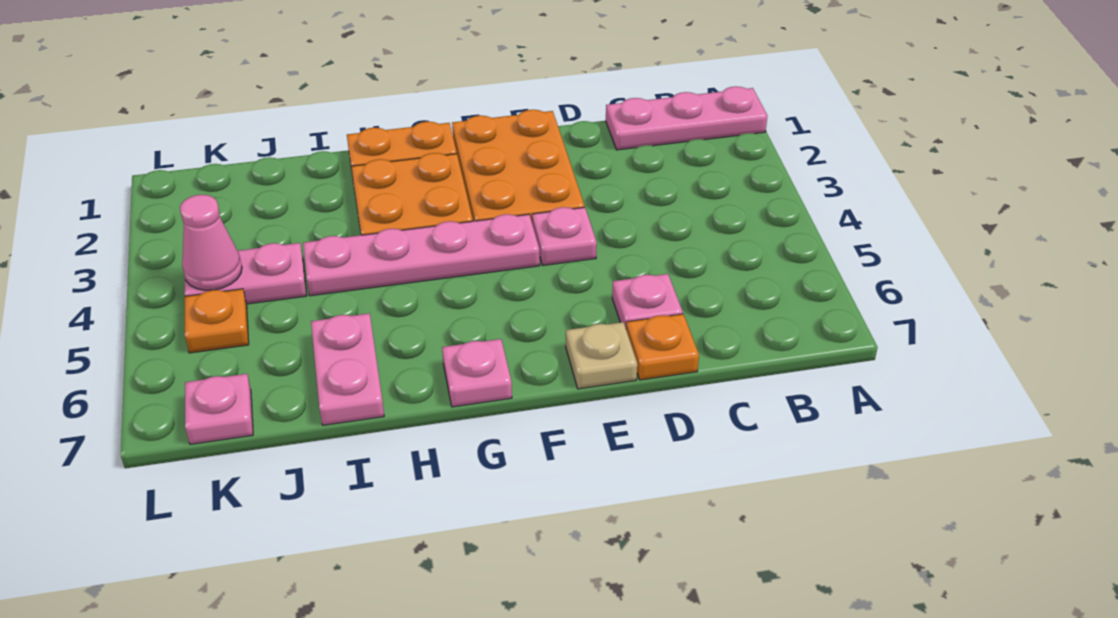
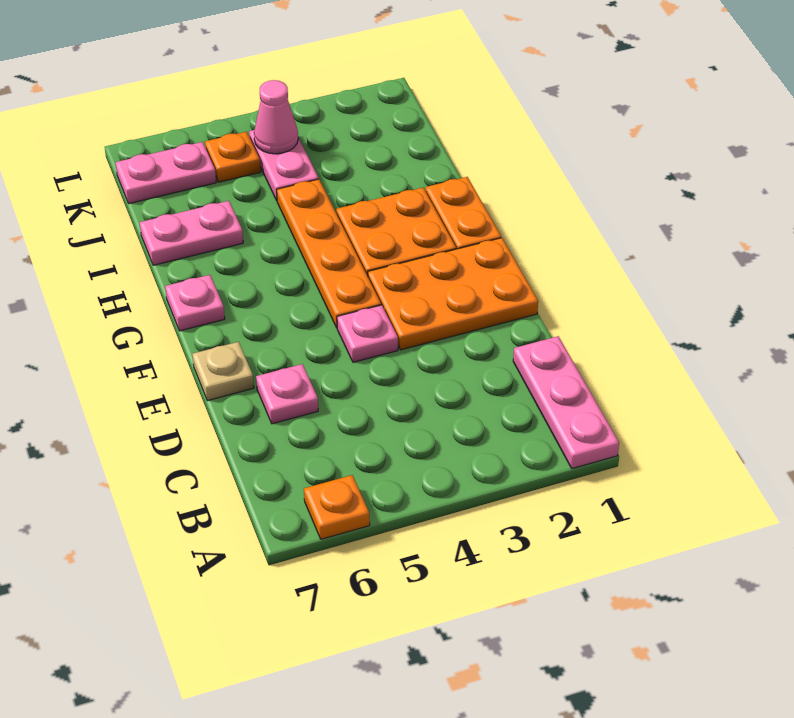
orange 1x1 plate [626,314,699,380] -> orange 1x1 plate moved to [304,475,370,539]
pink 1x4 plate [303,214,540,296] -> orange 1x4 plate [277,179,381,328]
pink 1x1 plate [185,374,253,444] -> pink 1x2 plate [115,142,216,203]

